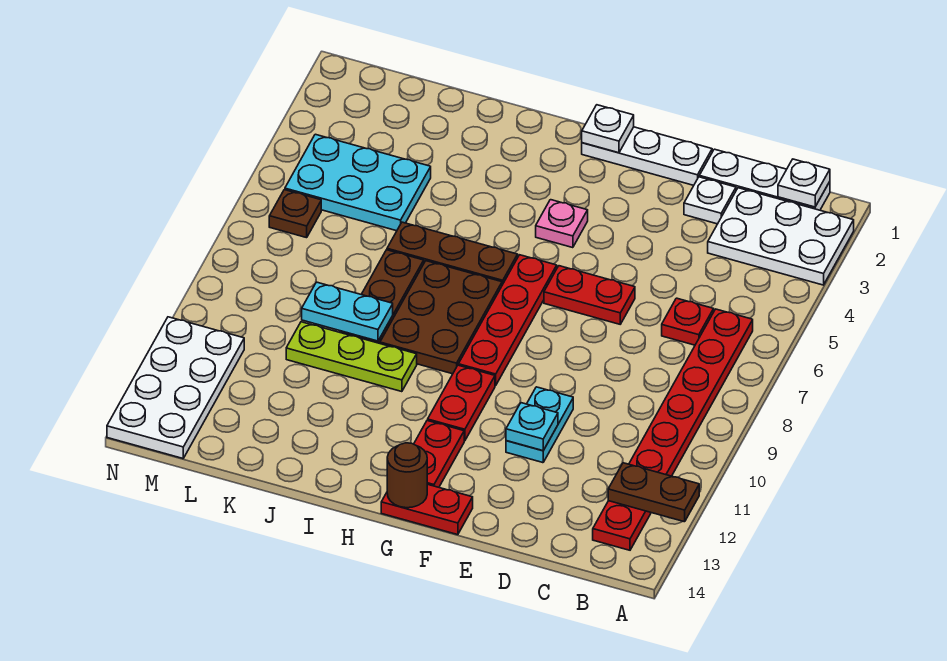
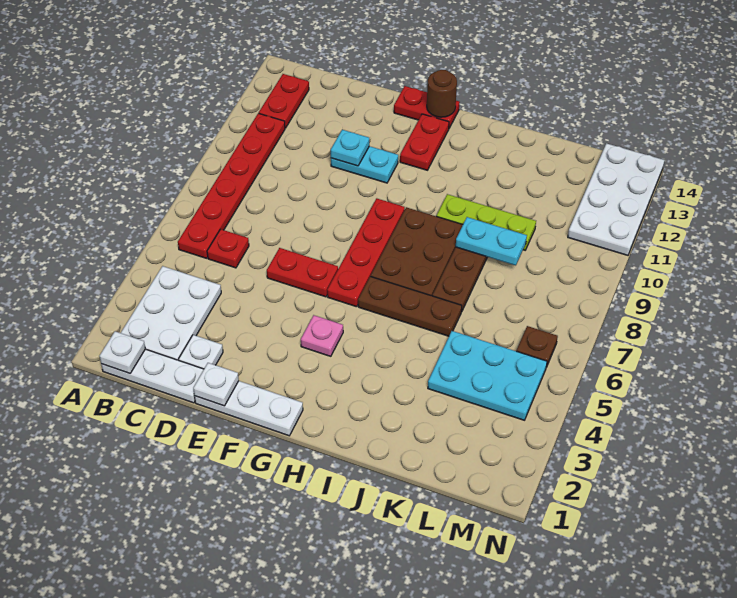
white 2x3 plate [708,188,854,285] -> white 2x3 plate turned to [121,266,221,360]
brown 1x2 plate [608,463,699,522] -> none
cyan 1x2 plate [506,387,573,463] -> cyan 1x2 plate turned to [331,146,398,183]
white 1x1 plate [582,105,634,153] -> white 1x1 plate moved to [193,363,239,406]
red 1x2 plate [428,365,495,441] -> none

